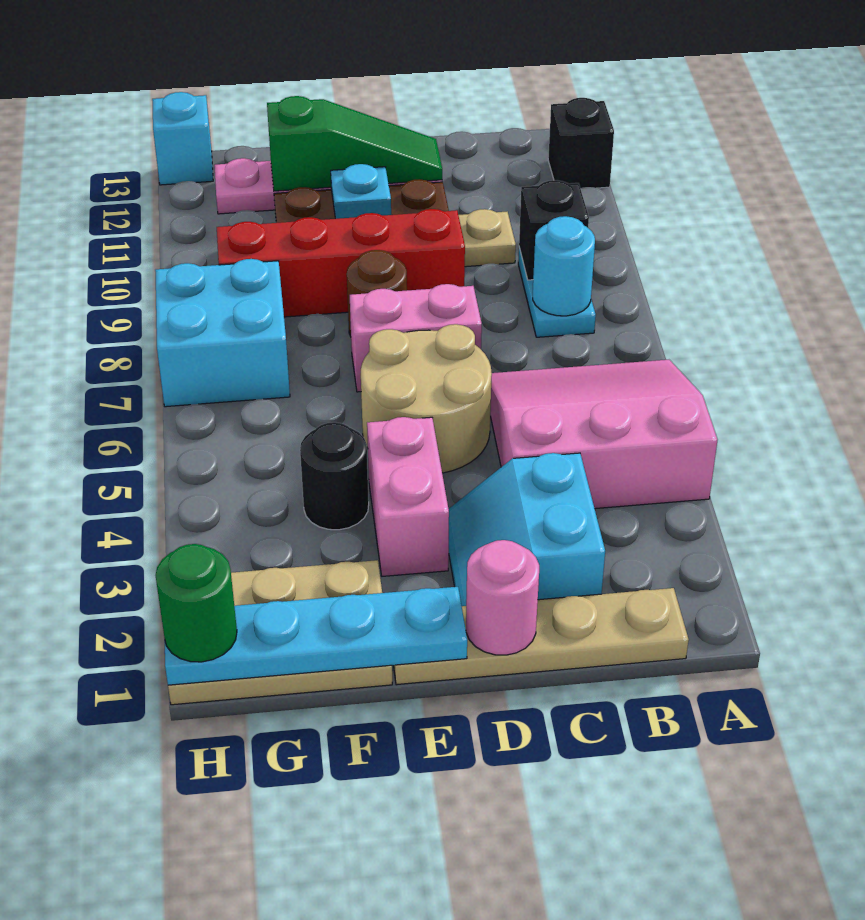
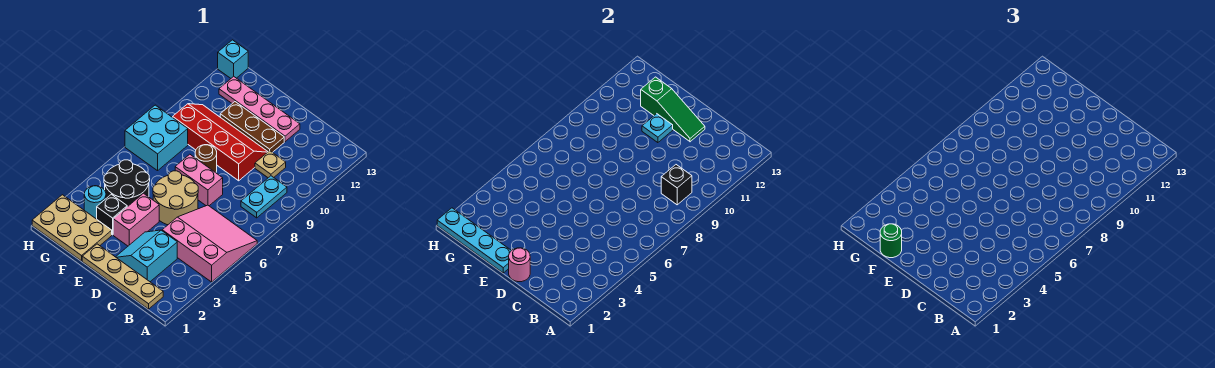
black 1x1 brick [548,98,614,188] -> black 1x1 brick moved to [97,194,127,235]
cyan 1x1 round brick [533,216,595,316] -> cyan 1x1 round brick moved to [84,186,106,219]
black 1x1 round brick [300,422,369,530] -> black 2x2 round brick [104,160,150,207]
green 1x1 round brick [156,544,237,662] -> green 1x1 round brick moved to [880,224,902,258]

